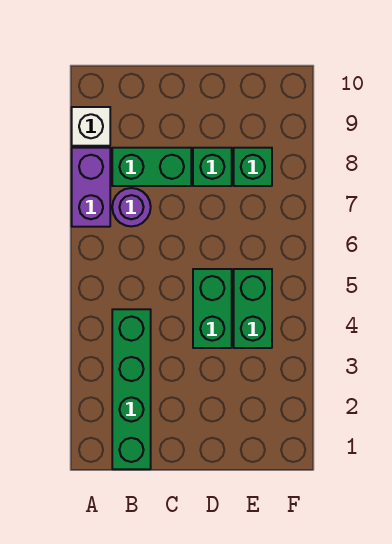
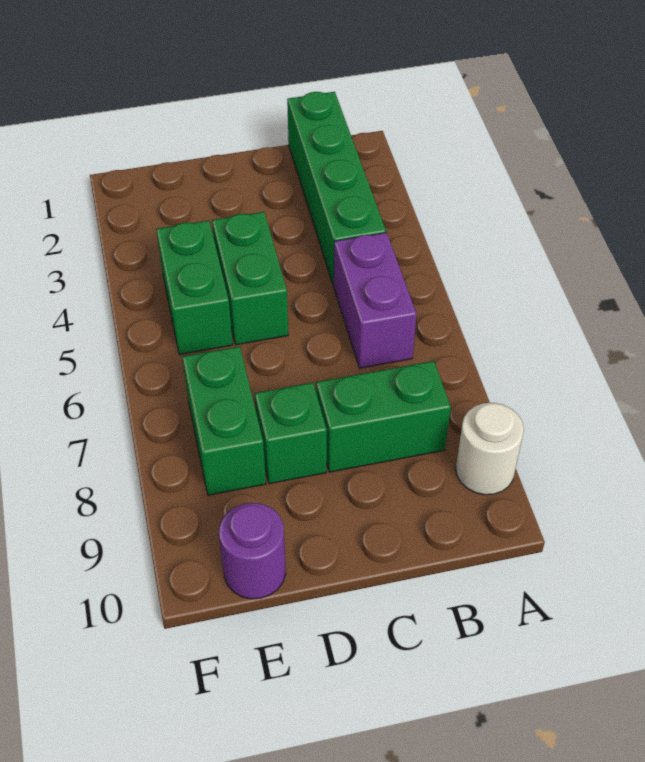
purple 1x2 brick [72,148,110,227] -> purple 1x2 brick moved to [334,233,416,368]
white 1x1 brick [72,107,110,146] -> white 1x1 round brick [456,403,524,495]
purple 1x1 round brick [112,188,151,226] -> purple 1x1 round brick moved to [219,503,286,599]
green 1x1 brick [234,148,272,186] -> green 1x2 brick [182,346,266,495]

